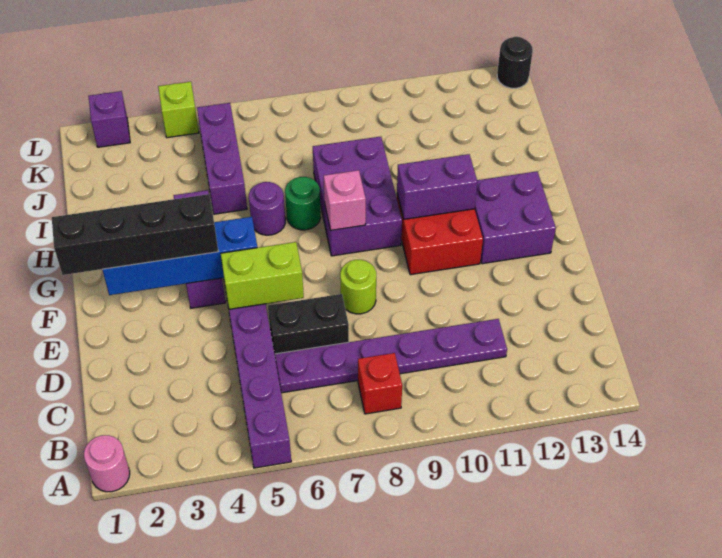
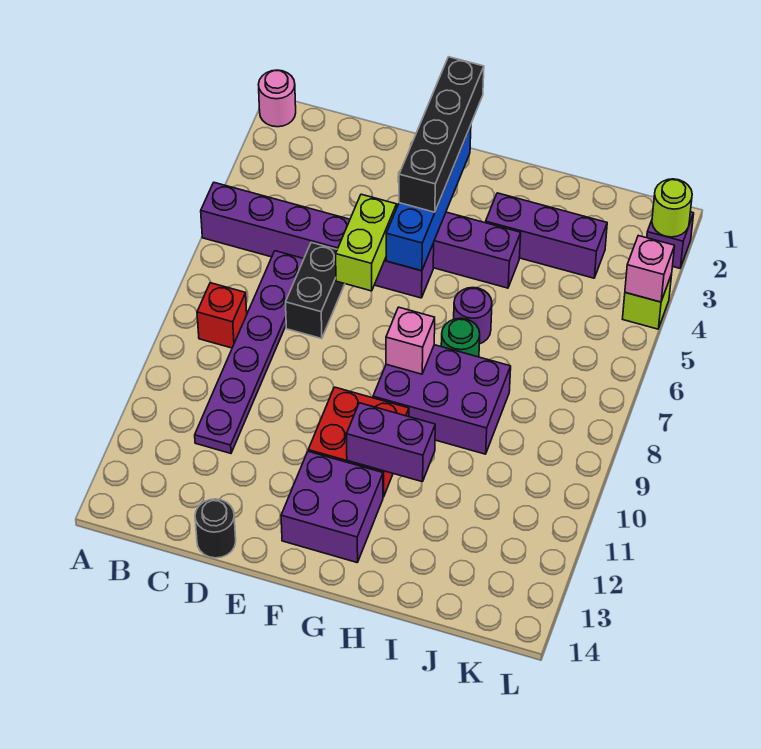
lime 1x1 round brick [340,260,376,314] -> lime 1x1 round brick moved to [652,179,692,237]
purple 1x2 brick [397,154,477,219] -> purple 1x2 brick turned to [347,403,435,482]
purple 1x3 brick [197,103,247,214] -> purple 1x3 brick moved to [486,193,607,278]
none -> pink 1x1 brick [625,236,675,302]
black 1x1 round brick [497,37,533,88] -> black 1x1 round brick moved to [195,499,236,558]

